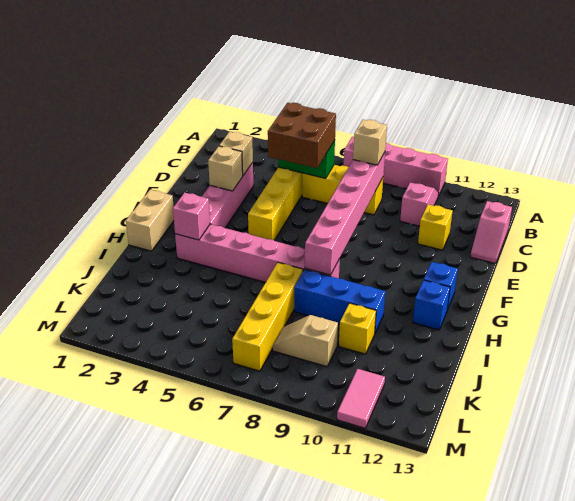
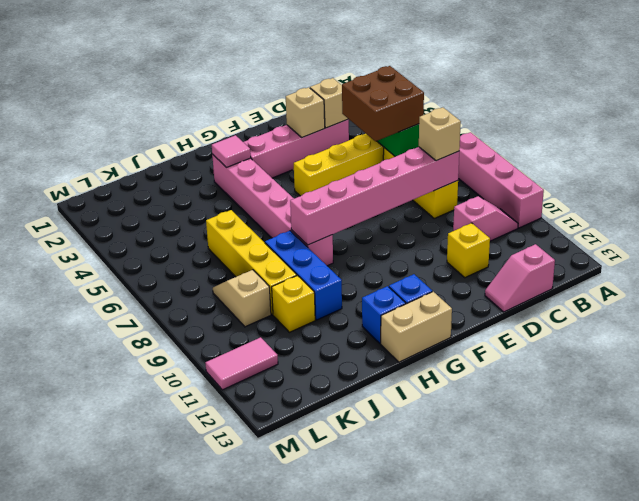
tan 1x2 brick [126,190,174,251] -> tan 1x2 brick moved to [381,292,452,362]
pink 1x1 brick [173,193,210,240] -> pink 1x1 tile [212,135,251,167]
yellow 1x4 brick [232,262,303,371] -> yellow 1x4 brick turned to [206,210,297,314]

